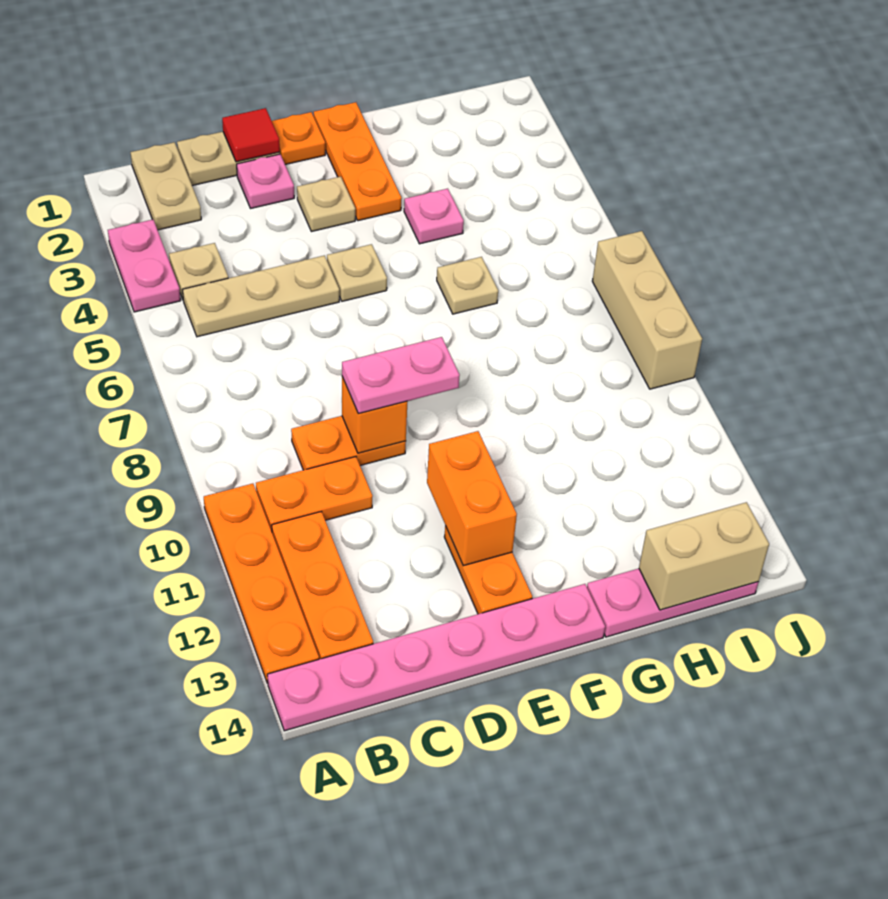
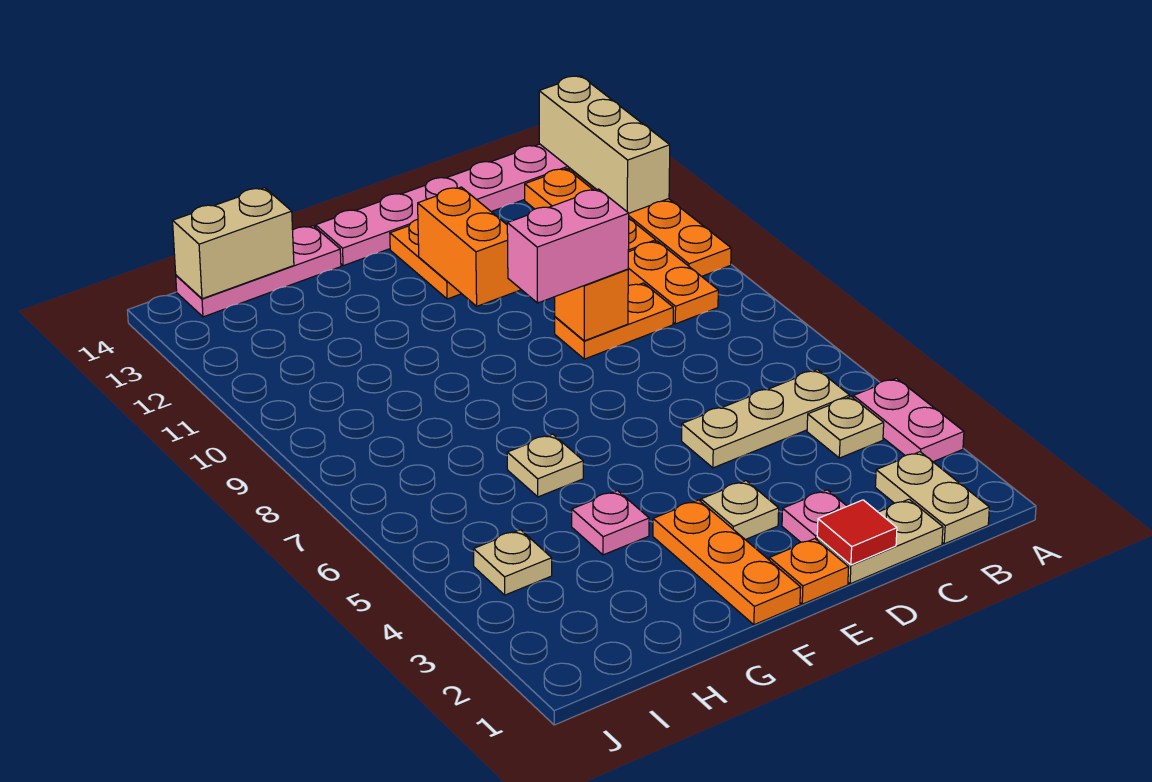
orange 1x2 plate [256,457,373,531] -> orange 1x2 plate turned to [628,241,718,324]
pink 1x2 plate [342,337,460,414] -> pink 1x2 brick [507,189,629,303]
tan 1x1 plate [327,244,387,301] -> tan 1x1 plate moved to [474,530,552,595]
tan 1x3 brick [592,231,702,389] -> tan 1x3 brick moved to [539,76,670,213]

